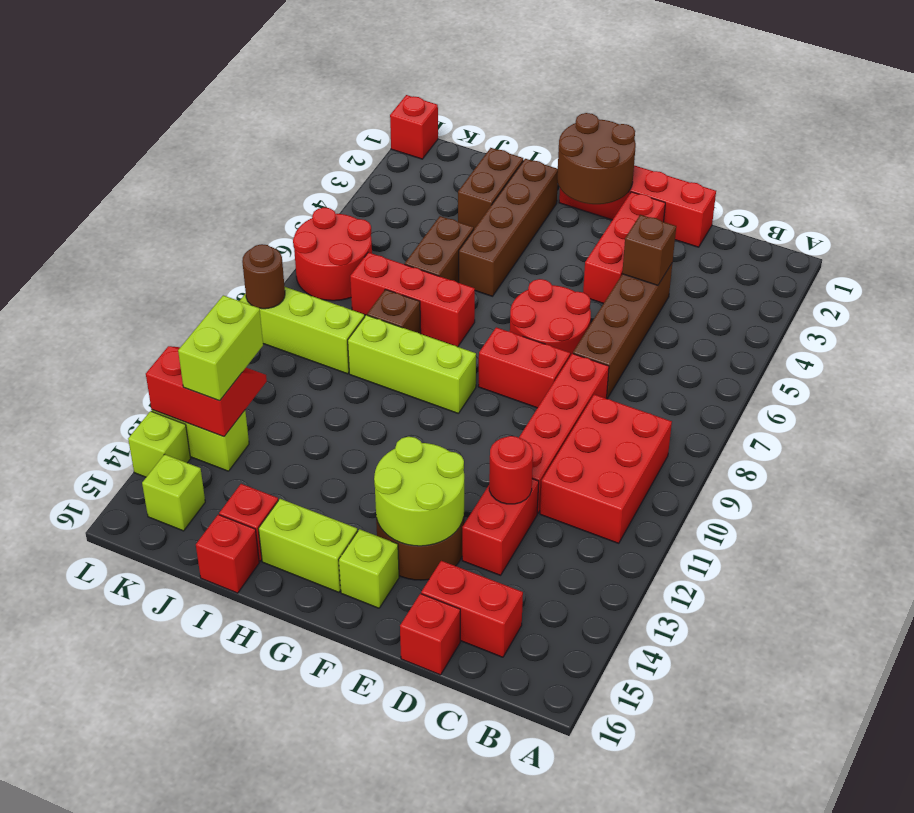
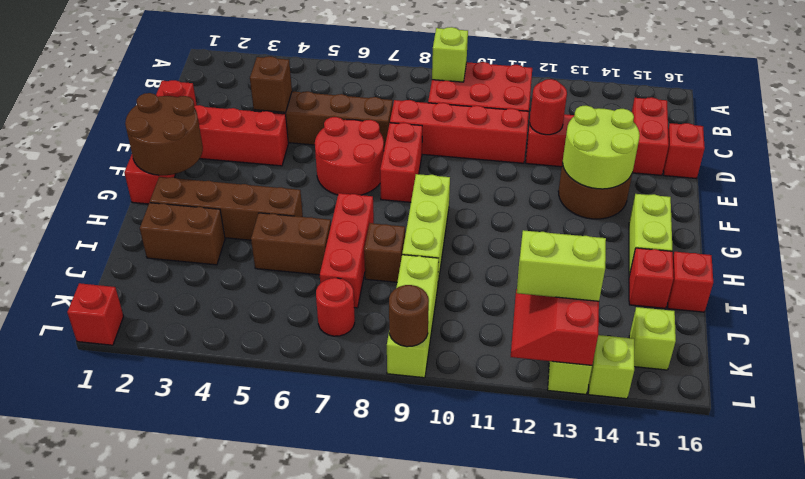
lime 1x1 brick [339,529,399,608] -> lime 1x1 brick moved to [432,27,468,82]
red 2x2 round brick [293,208,372,301] -> red 1x1 round brick [316,278,355,336]

